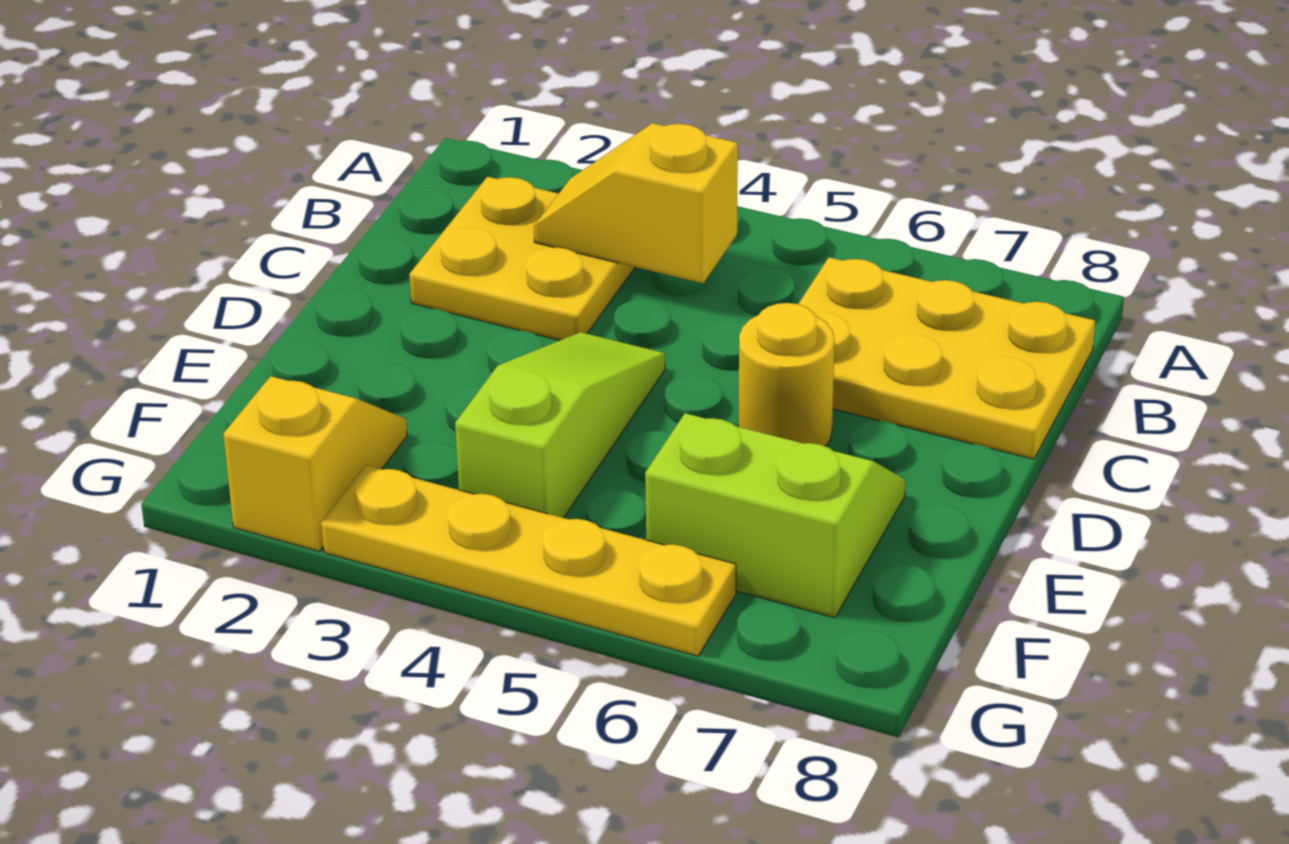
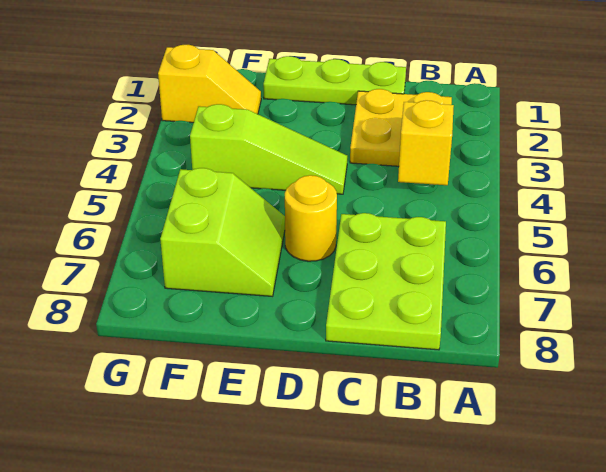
yellow 2x3 plate [799,257,1095,459] -> lime 2x3 plate [326,213,446,350]
none -> lime 1x3 plate [263,56,406,105]
yellow 1x4 plate [321,465,736,656] -> none

